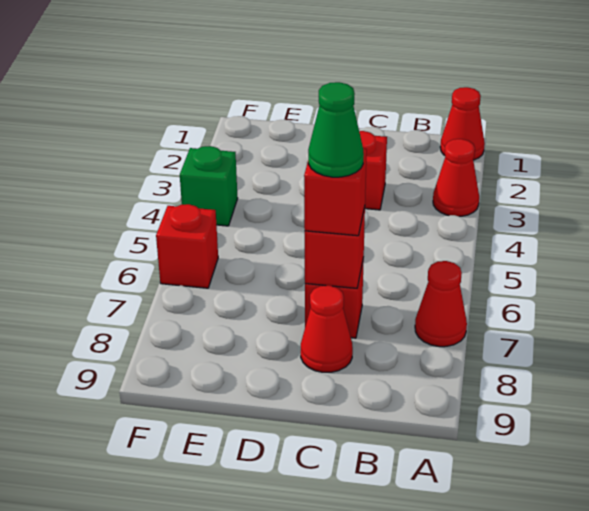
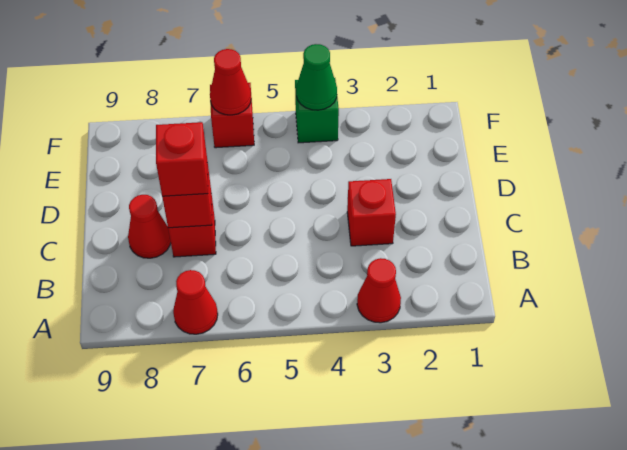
red 1x1 cone [440,87,485,160] -> red 1x1 cone moved to [210,49,251,115]
green 1x1 cone [308,82,364,177] -> green 1x1 cone moved to [296,44,337,110]

